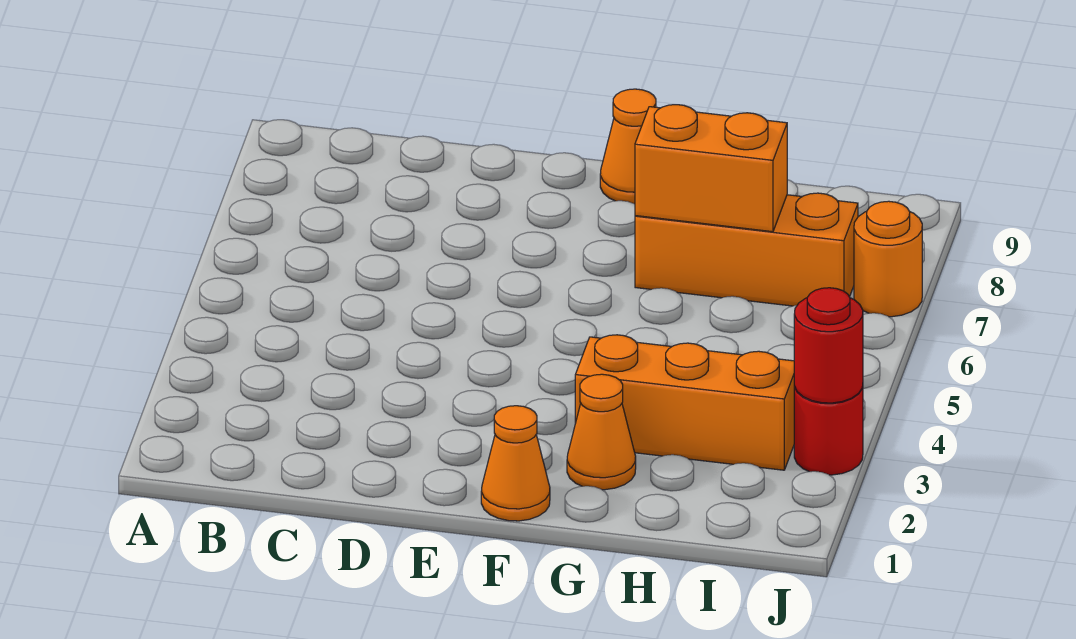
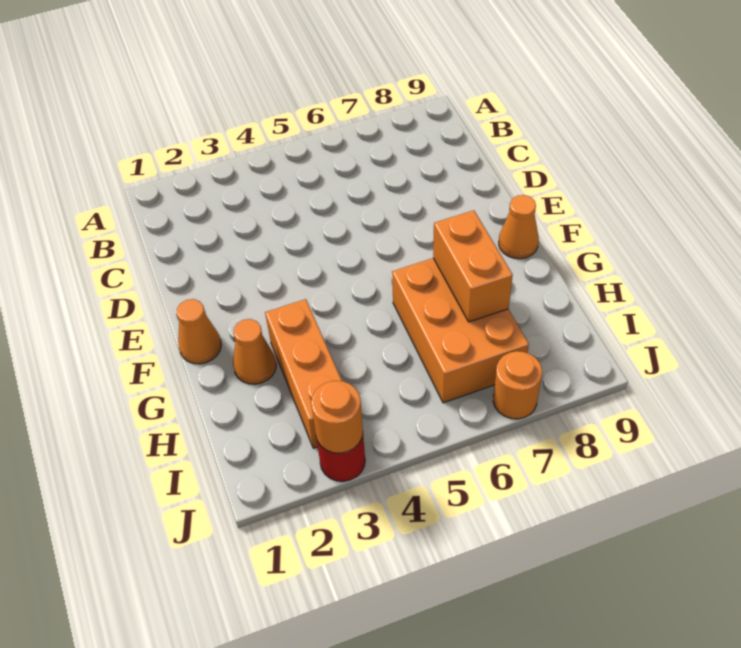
orange 1x3 brick [635,193,858,306] -> orange 2x3 brick [392,258,529,403]
red 1x1 round brick [794,288,863,403] -> orange 1x1 round brick [311,381,363,453]

